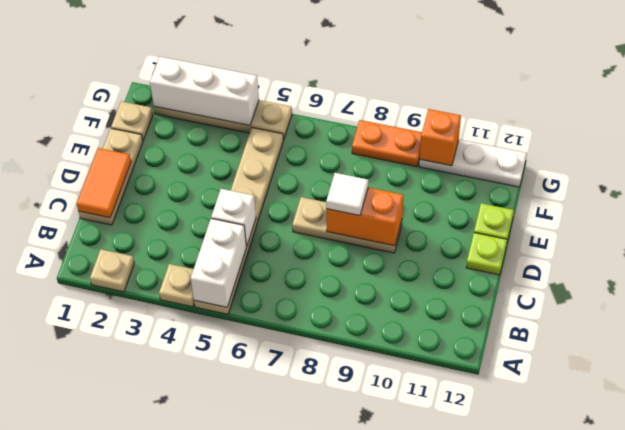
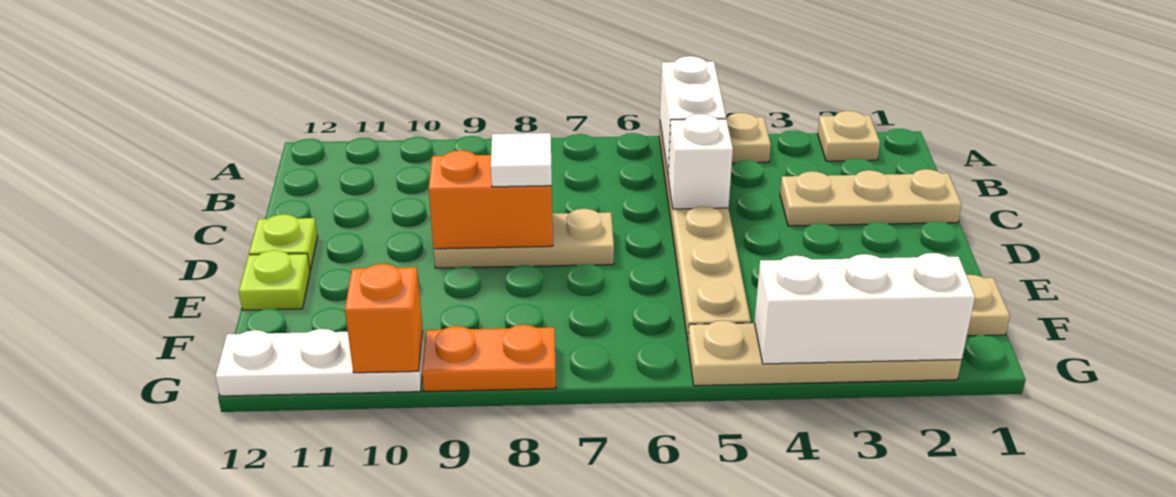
tan 1x3 plate [79,128,143,225] -> tan 1x3 plate turned to [780,169,962,226]
orange 1x2 tile [77,148,131,218] -> none

